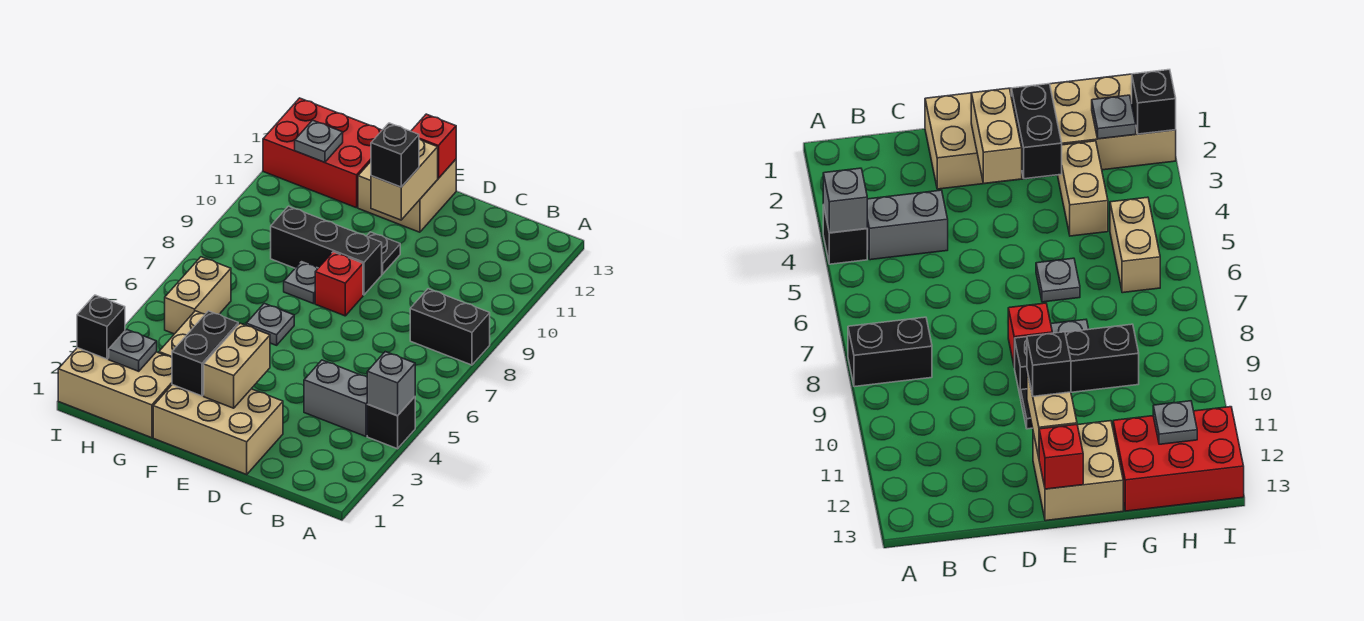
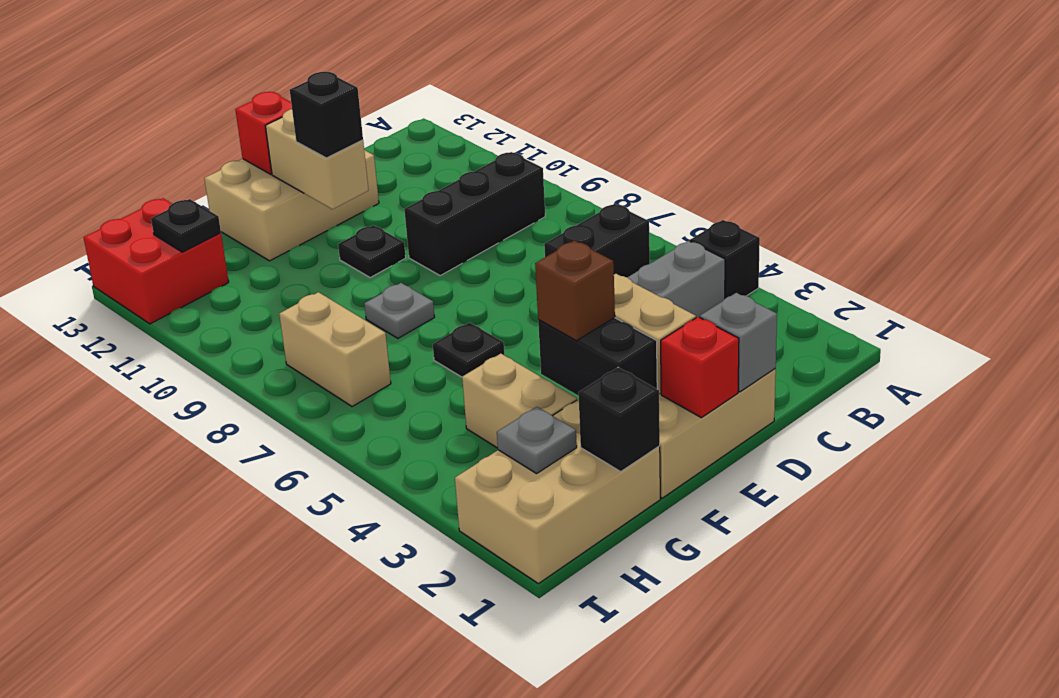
grey 1x1 brick [367,352,415,416] -> grey 1x1 brick moved to [700,293,777,392]
black 1x2 brick [410,289,490,365] -> black 1x2 brick moved to [544,204,650,277]
red 1x1 brick [315,252,363,316] -> red 1x1 brick moved to [661,317,739,418]
black 1x3 brick [271,206,382,295] -> black 1x3 brick moved to [404,152,545,275]
tan 2x2 brick [358,159,456,232] -> tan 2x3 brick [204,150,379,261]
none -> brown 1x1 brick [535,241,615,341]
grey 1x1 plate [246,303,294,345] -> black 1x1 plate [433,323,504,377]
red 2x3 brick [263,98,382,208] -> red 2x2 brick [84,198,229,324]
tan 1x2 brick [165,257,231,334] -> tan 1x2 brick moved to [279,292,391,407]
grey 1x1 plate [295,120,343,162] -> black 1x1 plate [151,199,221,252]
black 1x1 brick [77,295,125,359] -> black 1x1 brick moved to [578,367,660,471]

